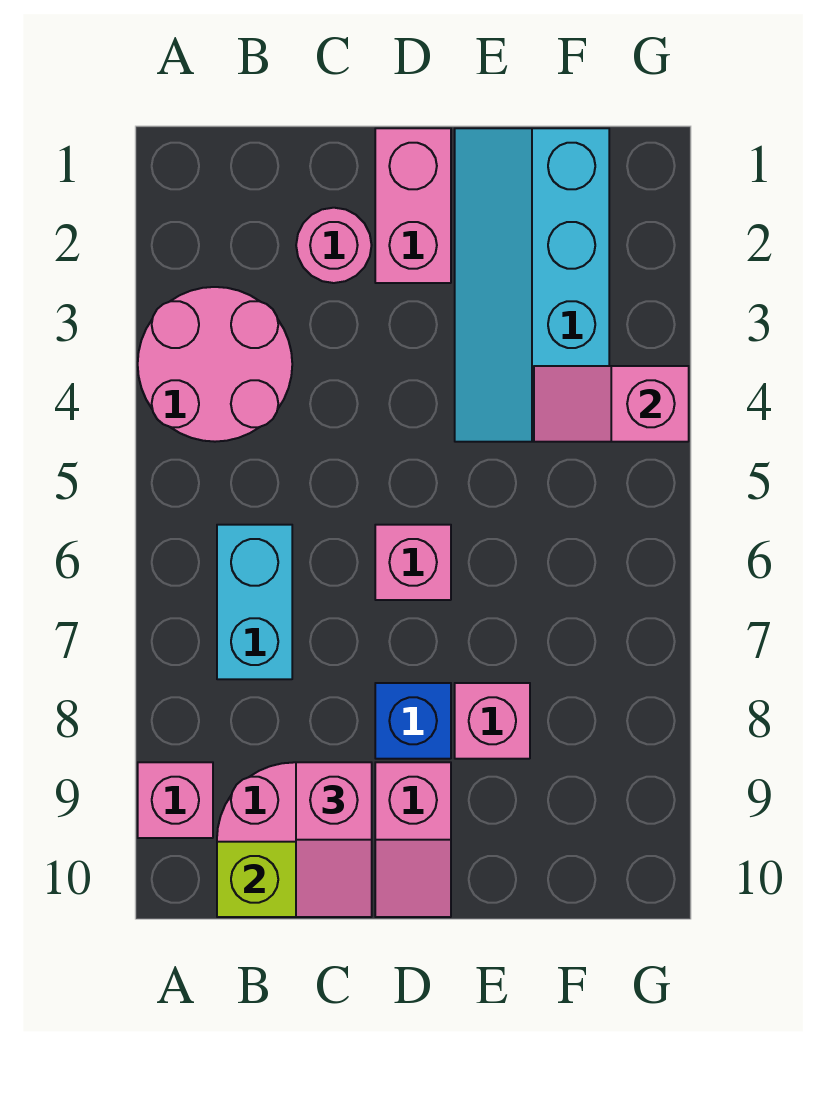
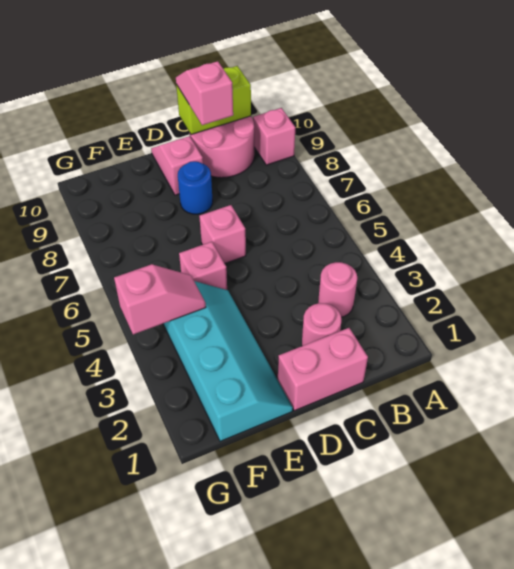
pink 2x2 round brick [138,287,292,442] -> pink 1x1 round brick [318,262,357,317]
cyan 1x2 brick [217,525,292,679] -> none
pink 1x2 brick [375,128,451,283] -> pink 1x2 brick turned to [278,328,368,411]
blue 1x1 brick [375,683,451,759] -> blue 1x1 round brick [178,161,213,214]
pink 1x1 brick [455,683,530,759] -> pink 1x1 brick moved to [179,242,227,290]

